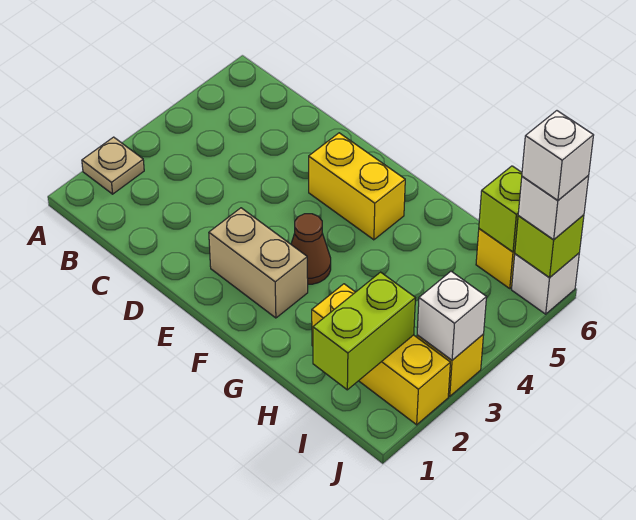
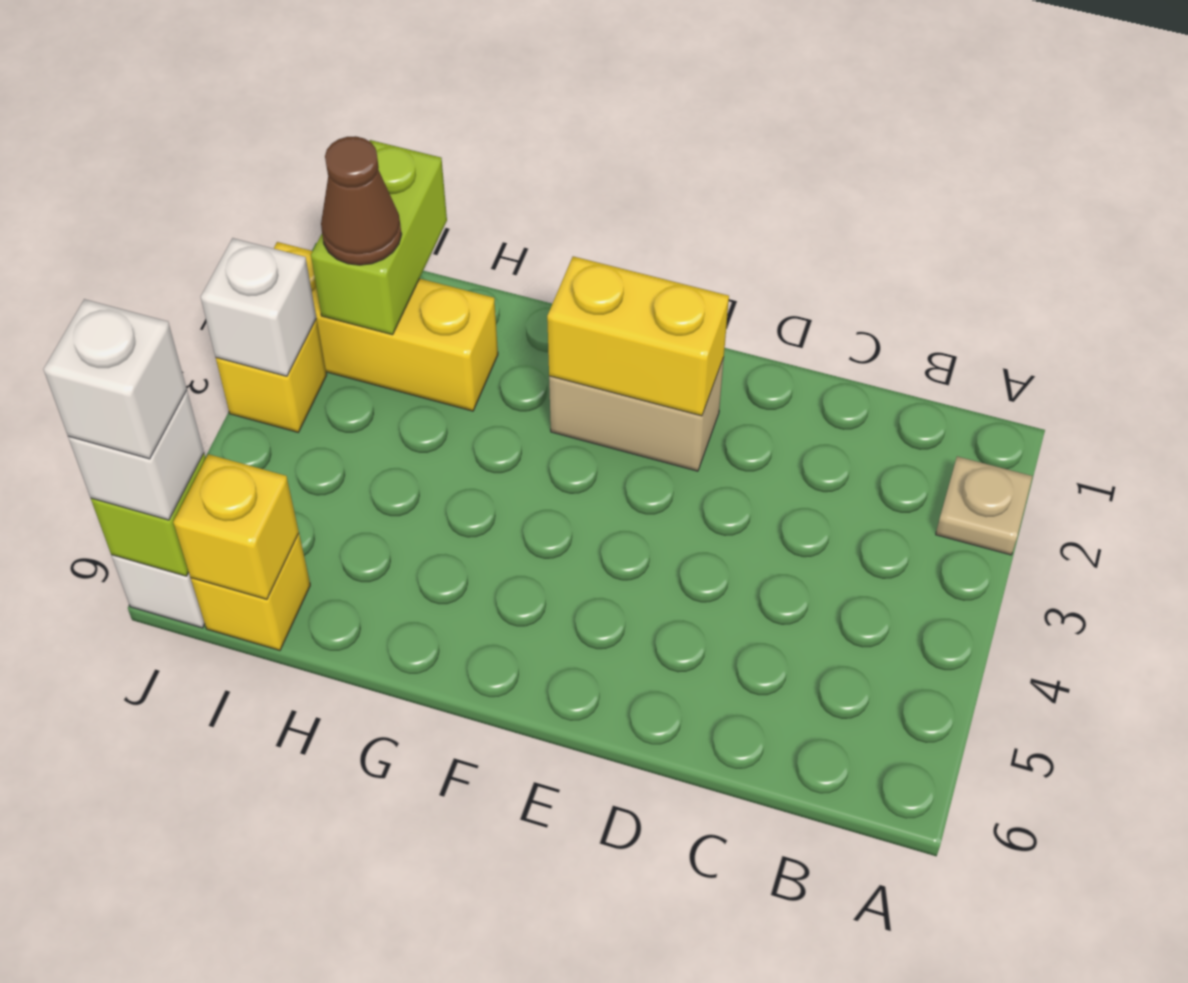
yellow 1x2 brick [309,133,405,240] -> yellow 1x2 brick moved to [547,256,729,416]
brown 1x1 cone [291,214,331,284] -> brown 1x1 cone moved to [321,136,401,265]
lime 1x1 brick [479,166,522,252] -> yellow 1x1 brick [173,454,299,599]

